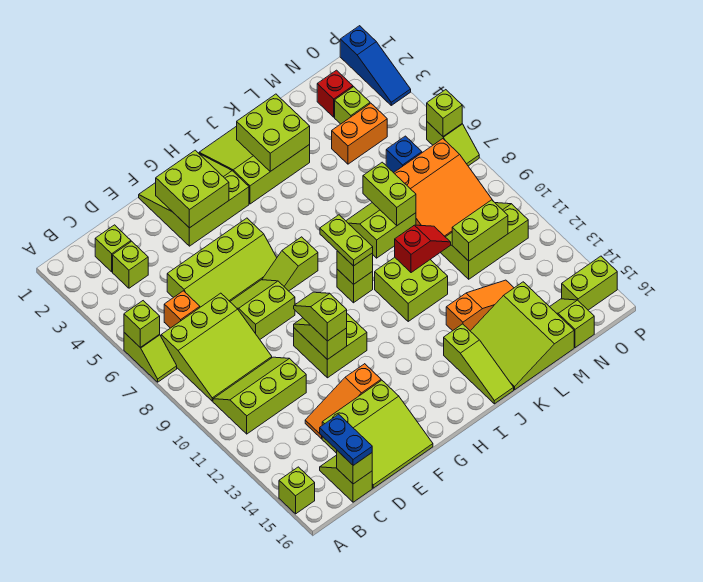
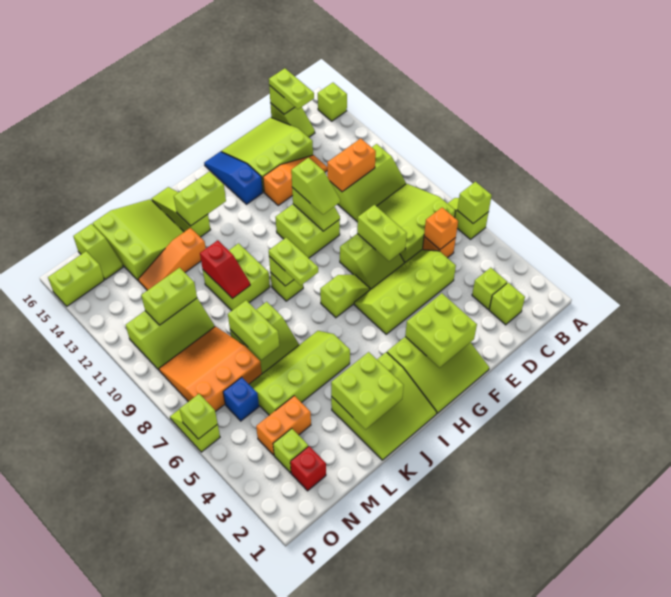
none -> orange 1x1 brick [424,208,458,250]
none -> orange 1x2 brick [327,138,376,192]
blue 1x2 plate [320,414,372,465] -> lime 1x2 plate [269,68,314,109]
none -> lime 1x2 brick [357,205,407,261]
none -> lime 1x2 brick [174,171,226,226]
none -> lime 2x4 slope [249,331,350,415]
red 1x2 slope [395,225,451,273] -> red 1x2 slope turned to [200,240,250,299]
blue 1x3 slope [340,26,411,105] -> blue 1x3 slope moved to [204,152,263,204]

